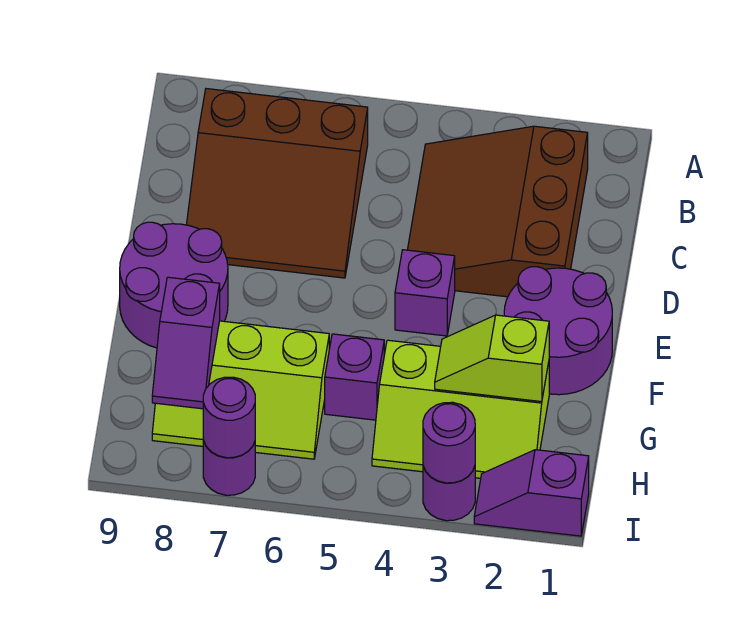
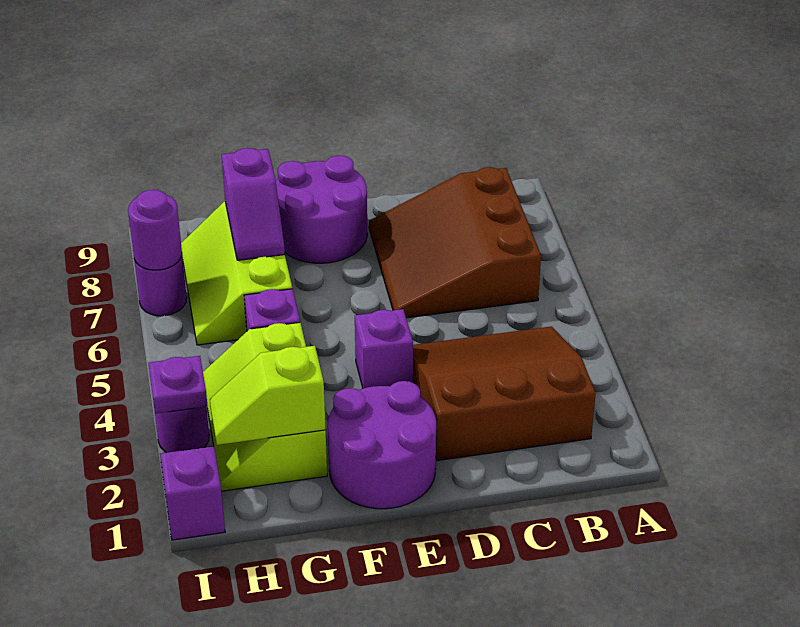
lime 1x2 slope [435,315,549,402] -> lime 1x2 slope turned to [210,346,326,445]
purple 1x2 slope [152,277,220,409] -> purple 1x2 slope turned to [222,148,285,260]
purple 1x1 round brick [423,402,475,483] -> purple 1x1 plate [148,356,208,414]

